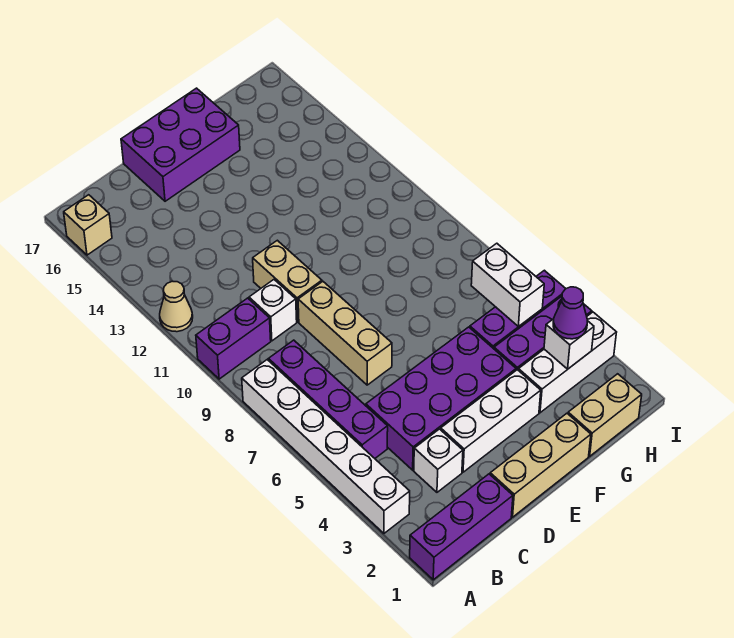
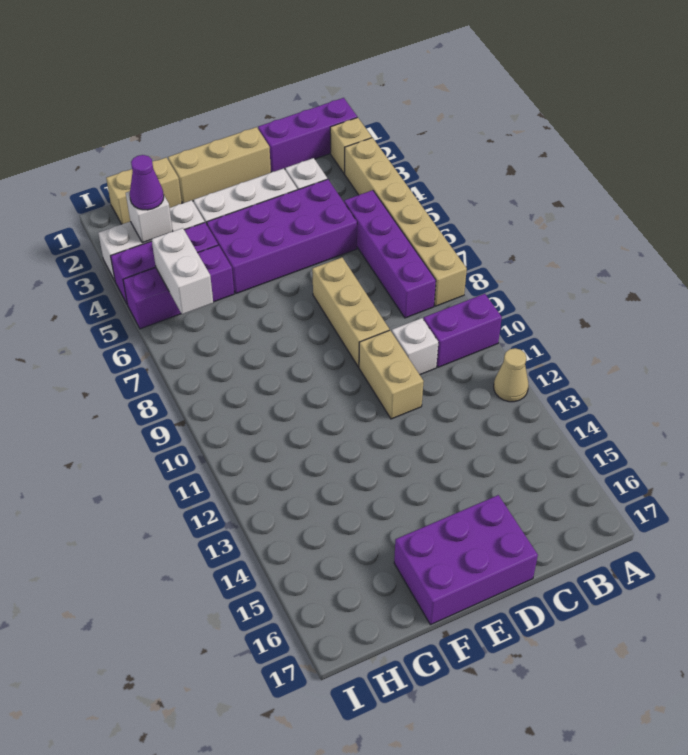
white 1x6 brick [242,360,410,533] -> tan 1x6 brick [345,138,467,306]
tan 1x1 brick [64,195,112,255] -> tan 1x1 brick moved to [330,117,372,174]

